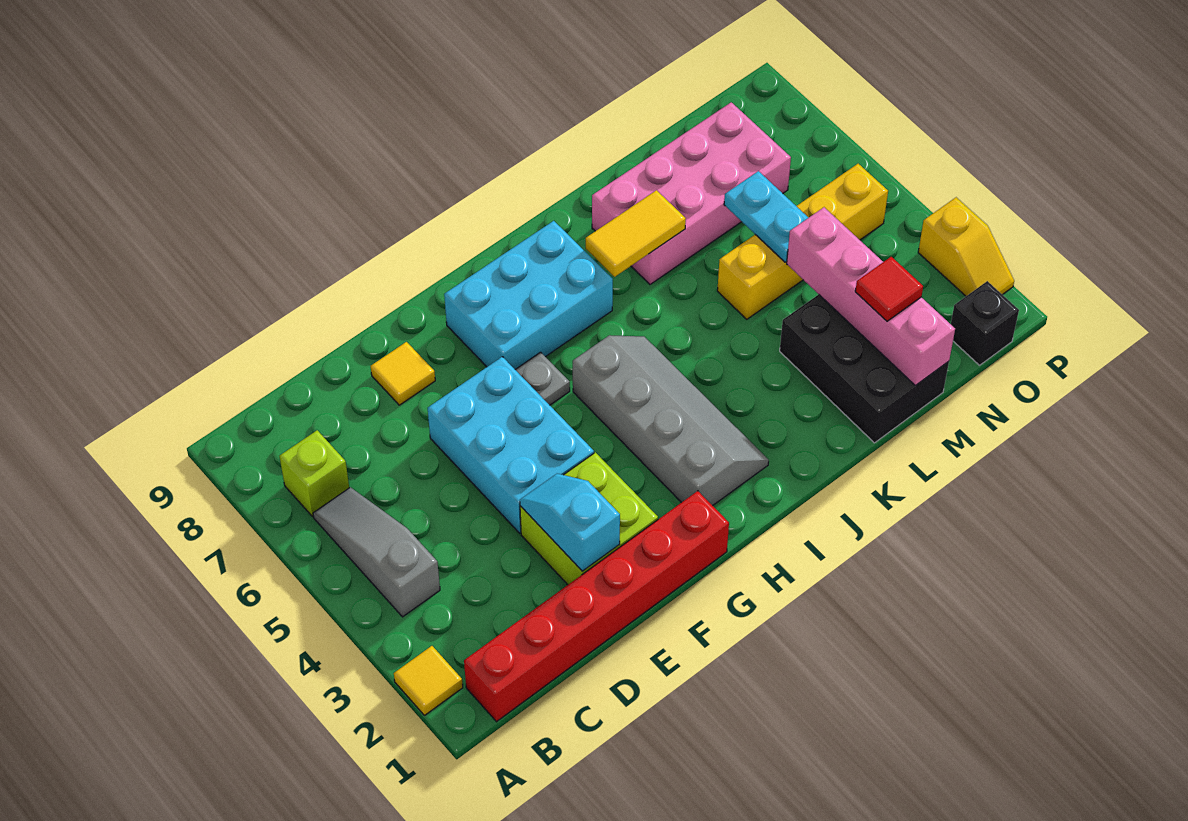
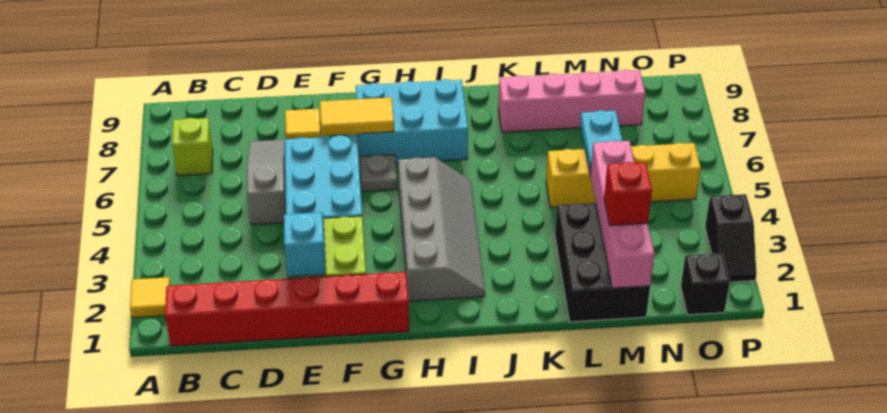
grey 1x3 slope [313,487,440,617] -> grey 1x3 slope moved to [247,140,286,225]
yellow 1x2 tile [586,190,686,277] -> yellow 1x2 tile moved to [320,97,394,136]
pink 2x4 brick [592,102,791,285] -> pink 1x4 brick [498,70,645,132]
red 1x1 tile [855,257,923,321] -> red 1x1 brick [604,162,652,226]
yellow 1x2 slope [918,197,1014,296] -> black 1x2 slope [705,194,756,282]

